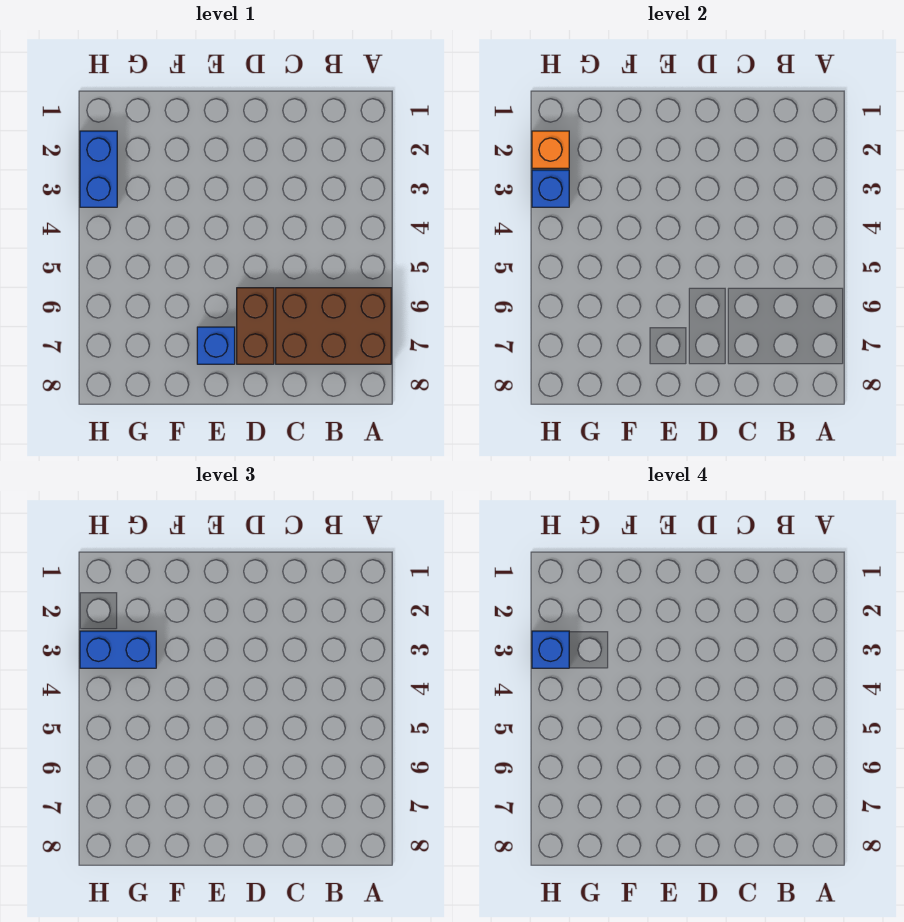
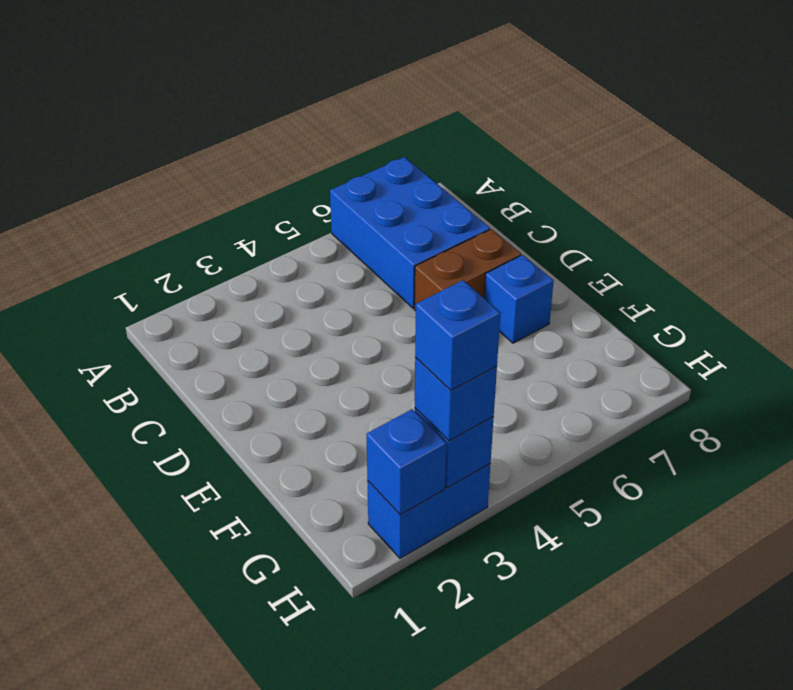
brown 2x3 brick [276,288,391,364] -> blue 2x3 brick [330,157,490,308]
blue 1x2 brick [80,631,156,668] -> blue 1x1 brick [415,358,497,441]
orange 1x1 brick [532,131,569,168] -> blue 1x1 brick [367,409,447,515]

